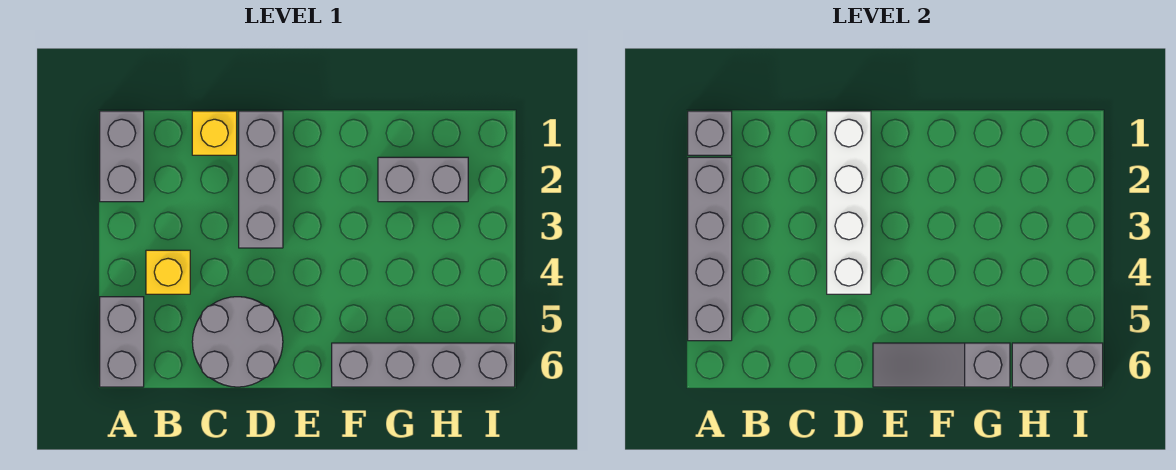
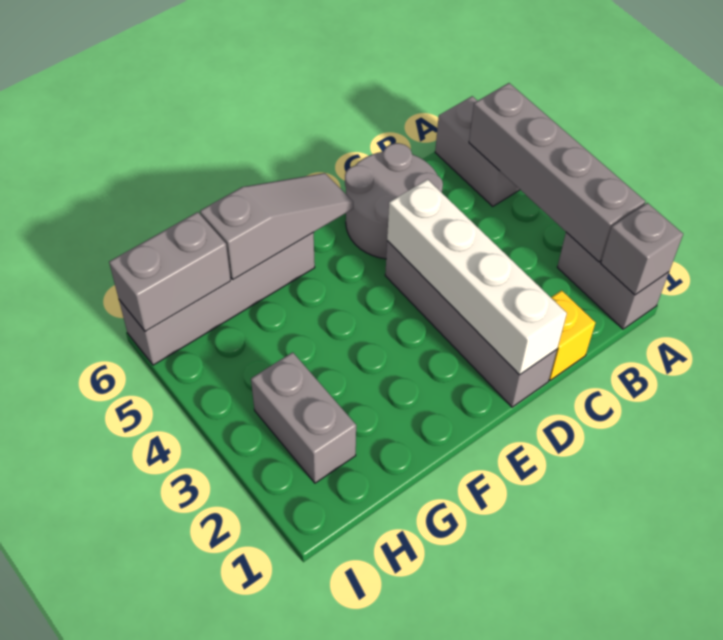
yellow 1x1 brick [146,250,190,294] -> none
grey 1x3 brick [239,111,283,248] -> grey 1x4 brick [385,241,557,407]
grey 1x2 brick [378,157,468,202] -> grey 1x2 brick turned to [251,352,356,483]

